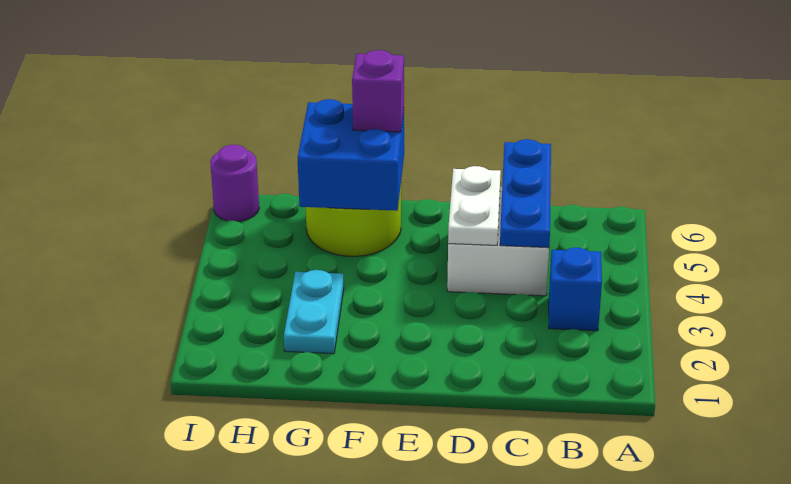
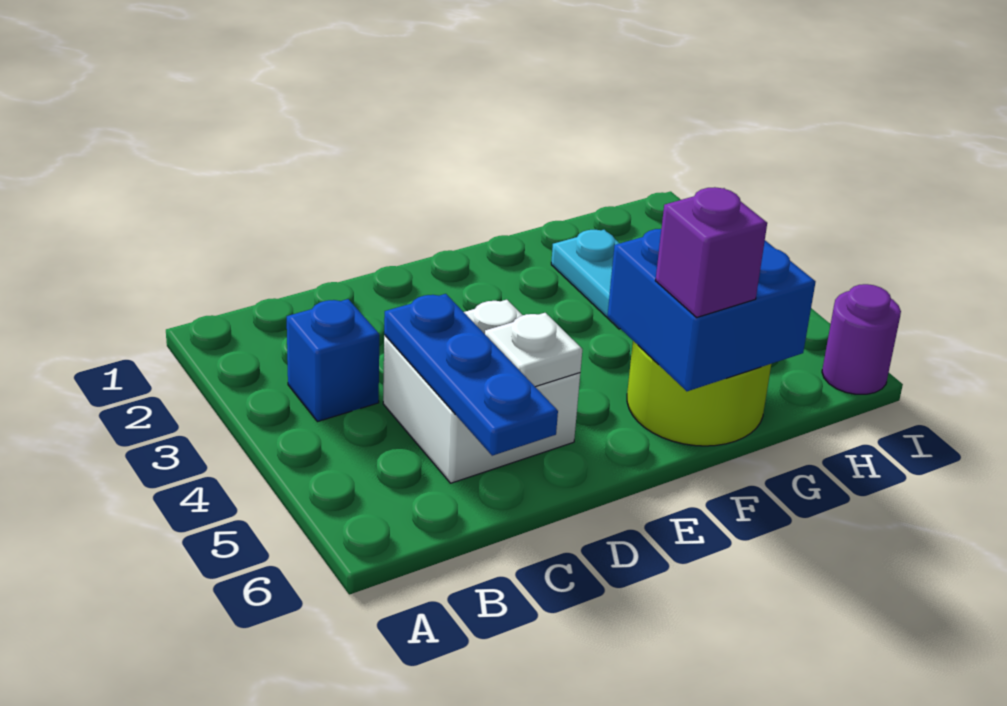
white 1x2 plate [448,166,501,245] -> white 1x1 plate [485,313,582,387]

